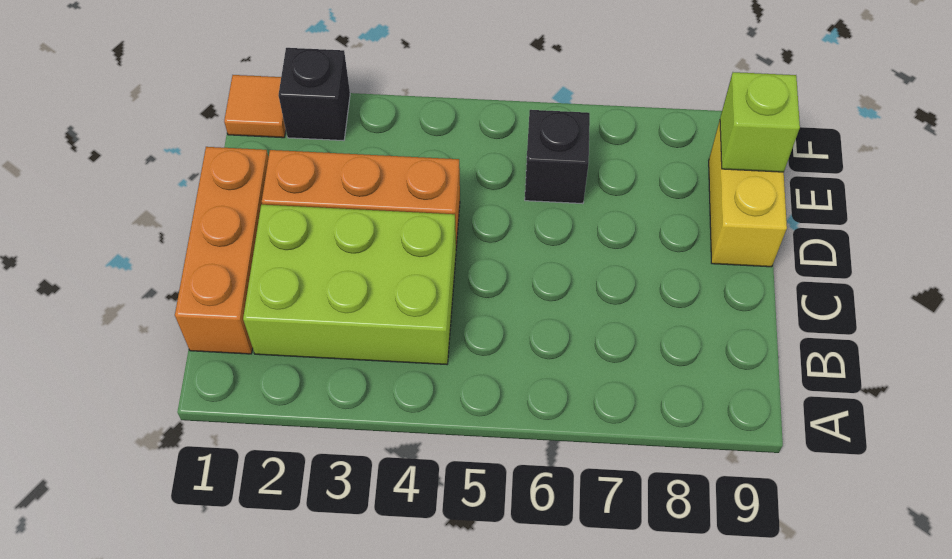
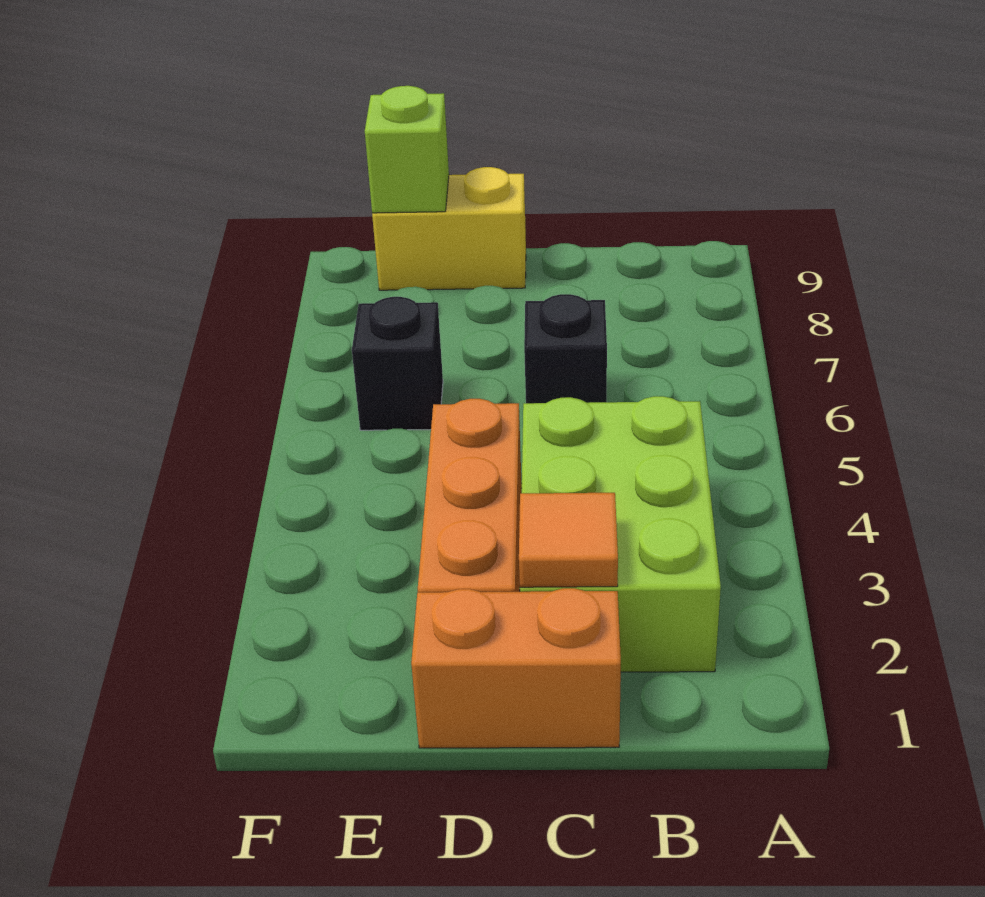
orange 1x3 brick [175,147,269,354] -> orange 1x2 brick [411,588,621,748]
orange 1x1 tile [224,75,286,138] -> orange 1x1 tile moved to [519,493,618,587]
black 1x1 brick [279,48,350,141] -> black 1x1 brick moved to [524,294,607,403]

